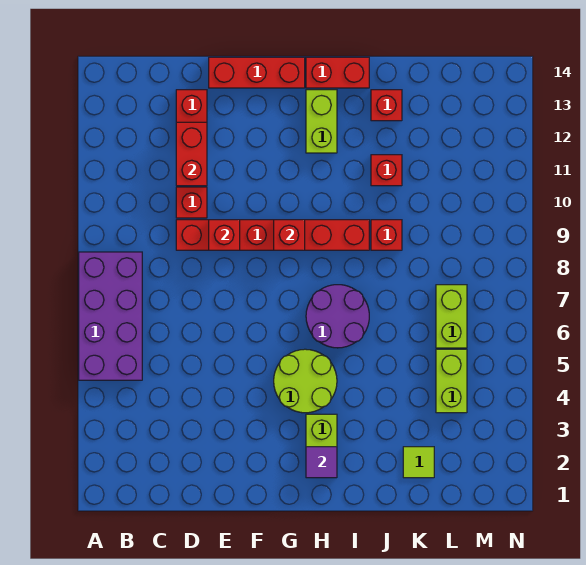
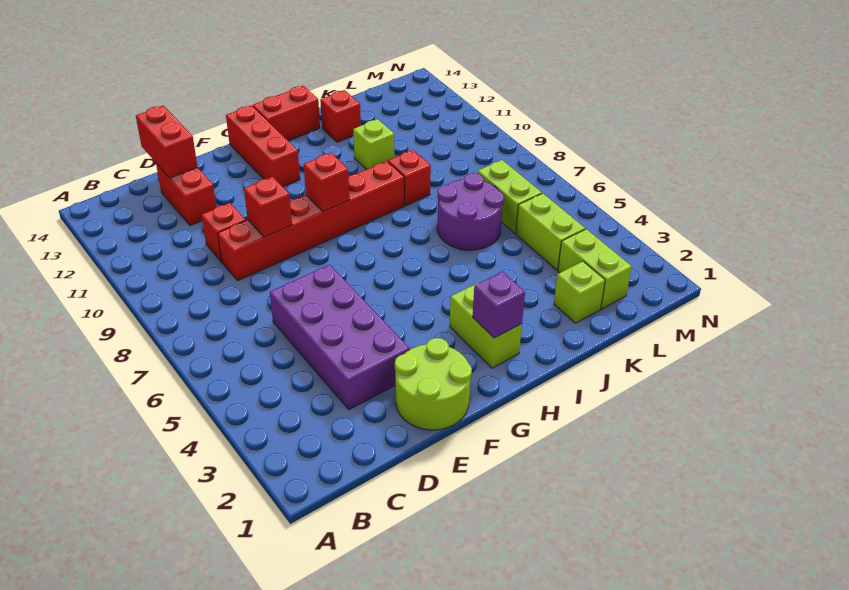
purple 2x4 brick [79,252,142,380] -> purple 2x4 brick moved to [270,265,410,409]
red 1x2 brick [176,122,207,186] -> red 1x2 brick moved to [136,105,197,178]
red 1x3 brick [209,57,305,88] -> red 1x3 brick turned to [226,105,300,187]
lime 2x2 round brick [274,349,337,413] -> lime 2x2 round brick moved to [395,338,472,430]
purple 1x1 tile [306,447,337,478] -> purple 1x1 brick [473,272,525,338]
purple 2x2 round brick [306,285,369,348] -> purple 2x2 round brick moved to [437,173,504,250]
lime 1x2 brick [306,90,337,153] -> lime 1x2 brick moved to [558,229,632,309]
red 1x1 brick [371,155,402,186] -> lime 1x1 brick [353,119,394,170]
lime 1x1 tile [403,447,434,478] -> lime 1x1 brick [554,261,605,323]

